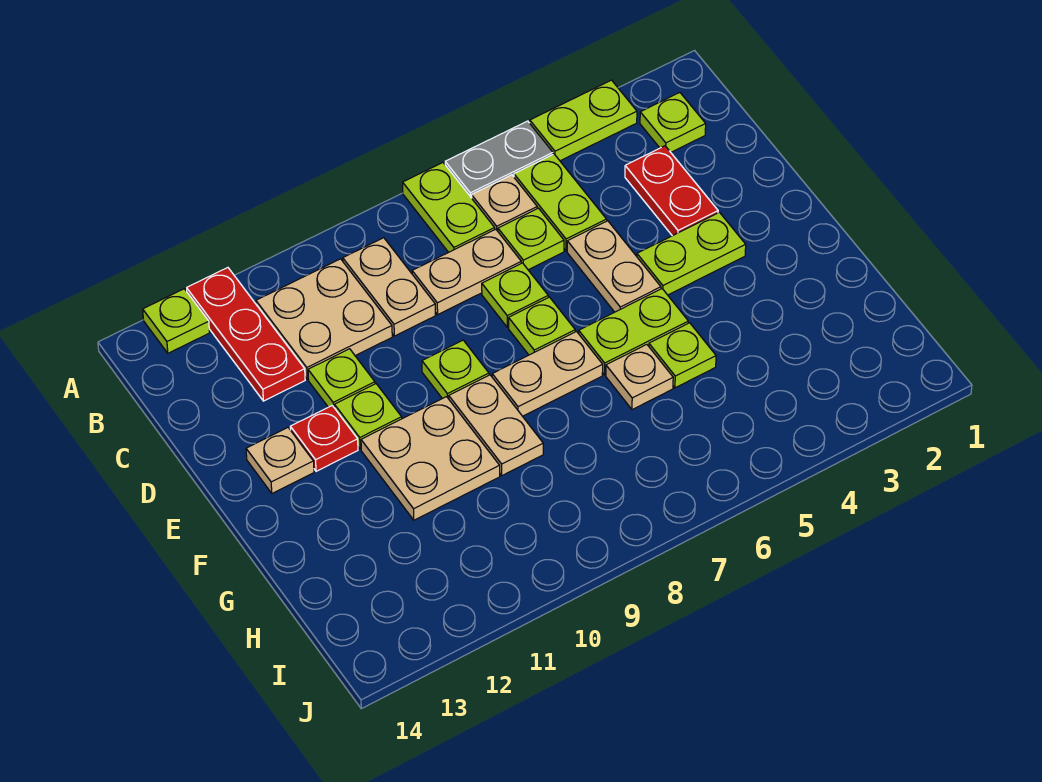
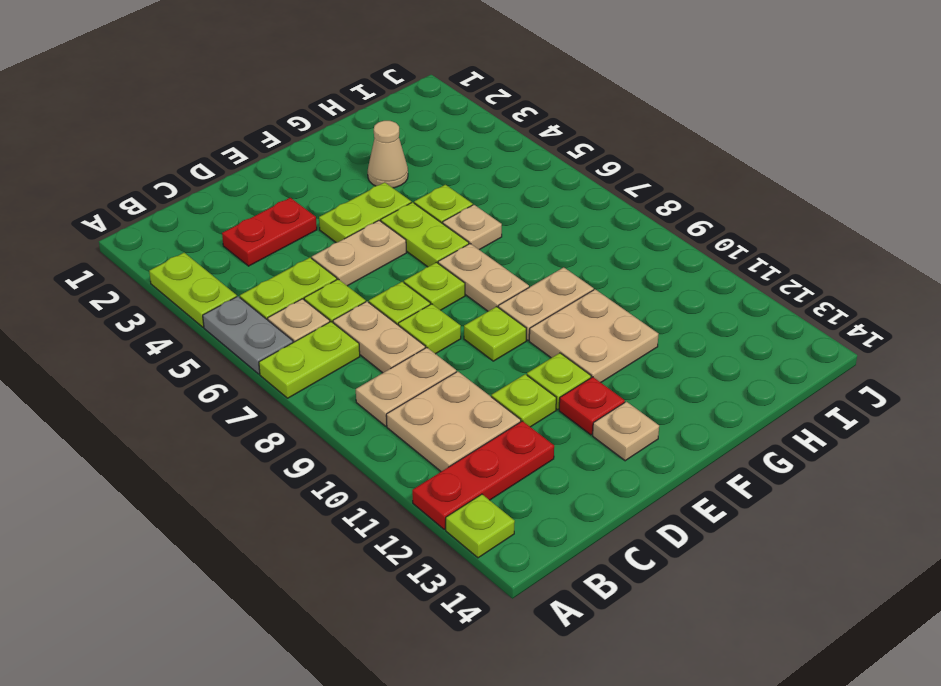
lime 1x1 plate [640,93,706,152] -> lime 1x1 plate moved to [398,304,461,354]
lime 1x2 plate [637,212,746,295] -> lime 1x2 plate turned to [319,182,411,243]
none -> tan 1x1 cone [368,121,408,188]

